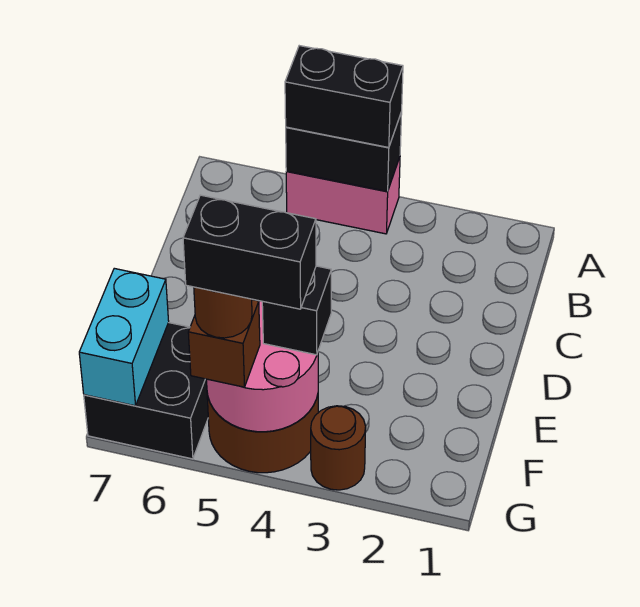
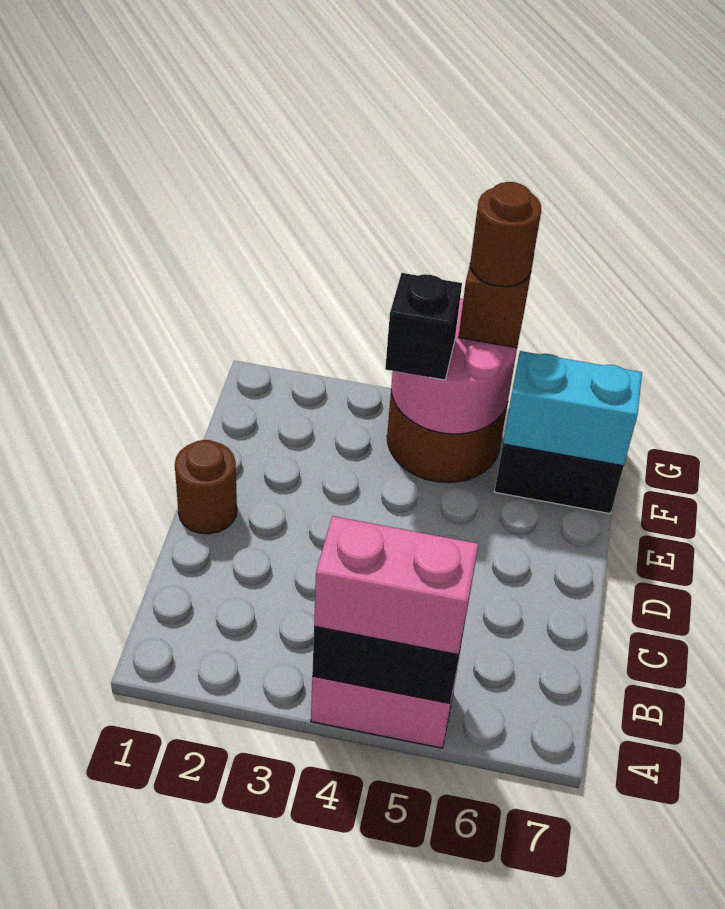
black 1x2 brick [285,46,403,147] -> pink 1x2 brick [314,516,478,654]
cyan 1x2 brick [79,268,169,406] -> cyan 1x2 brick turned to [503,351,642,466]
brown 1x1 round brick [311,406,366,490] -> brown 1x1 round brick moved to [175,440,237,534]
black 1x2 brick [183,195,316,309] -> none

